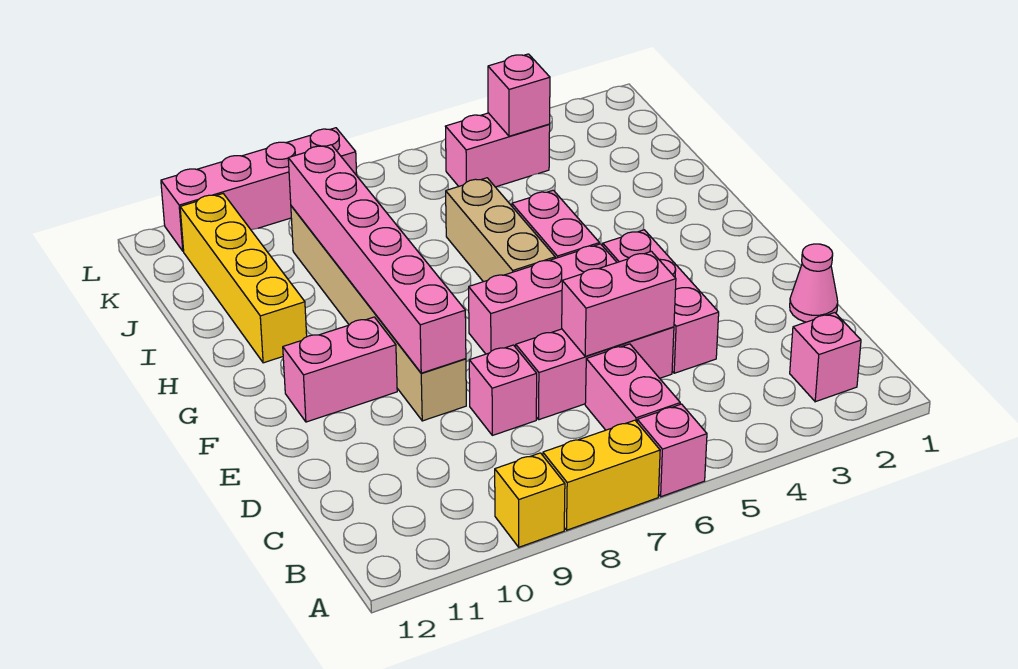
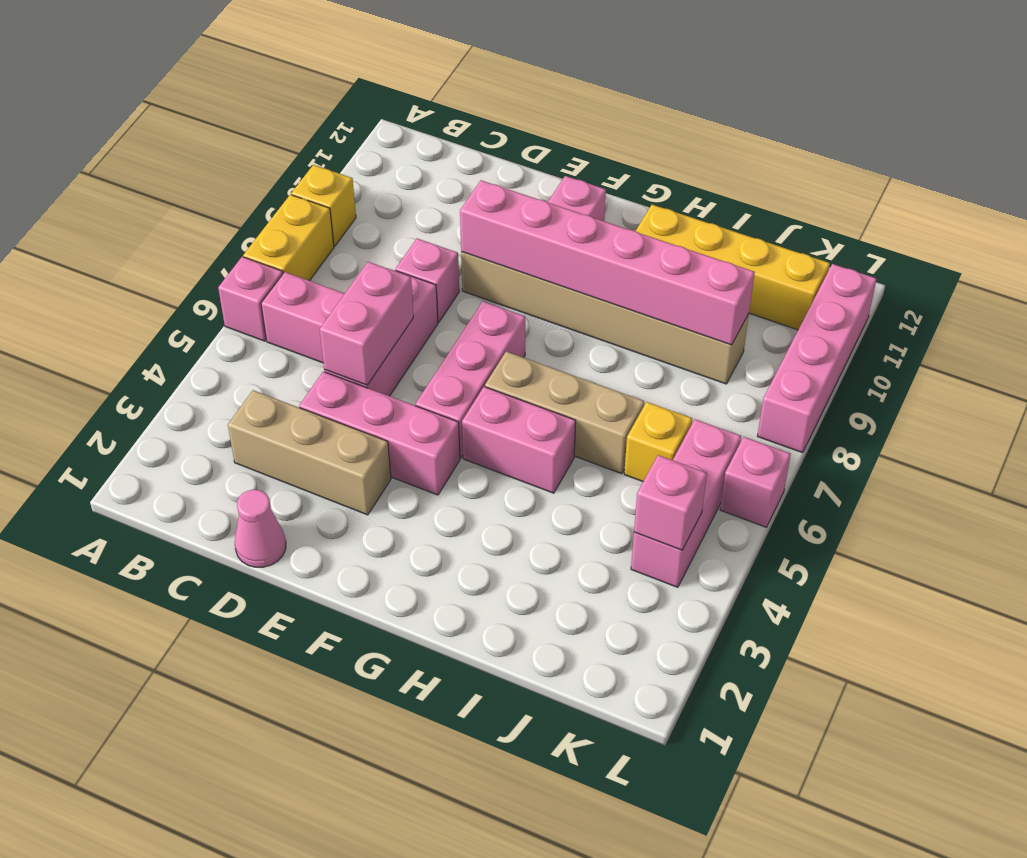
pink 1x1 brick [790,313,861,402] -> pink 1x1 brick moved to [720,437,791,527]
none -> tan 1x3 brick [228,390,391,515]
none -> yellow 1x1 brick [624,402,692,481]
pink 1x2 brick [445,113,550,187] -> pink 1x3 brick [631,419,741,587]

